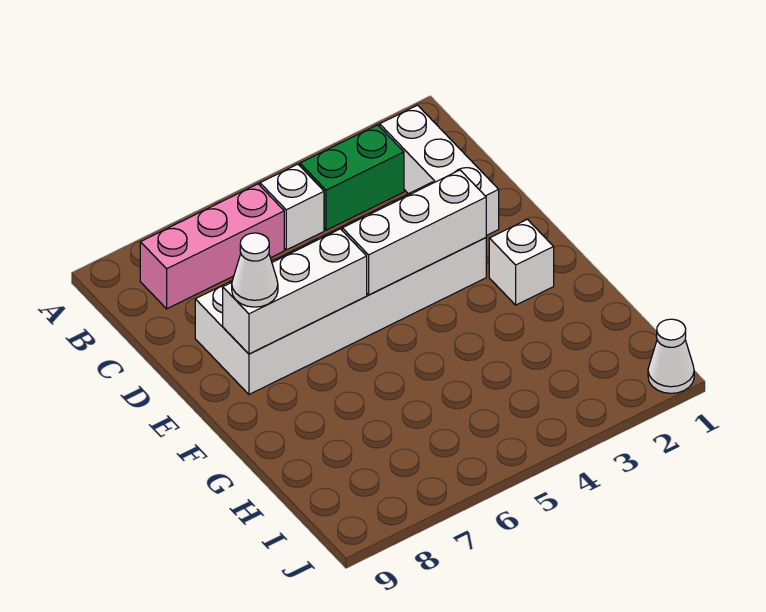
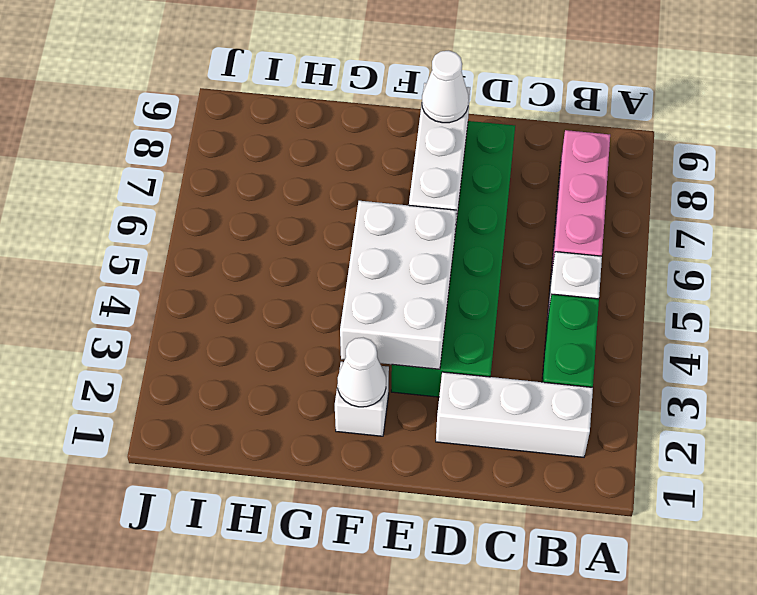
white 2x6 brick [195,182,486,394] -> green 2x6 brick [391,121,515,397]
white 1x3 brick [342,170,486,295] -> white 2x3 brick [340,201,456,369]
white 1x1 cone [648,319,694,393] -> white 1x1 cone moved to [337,338,386,407]

